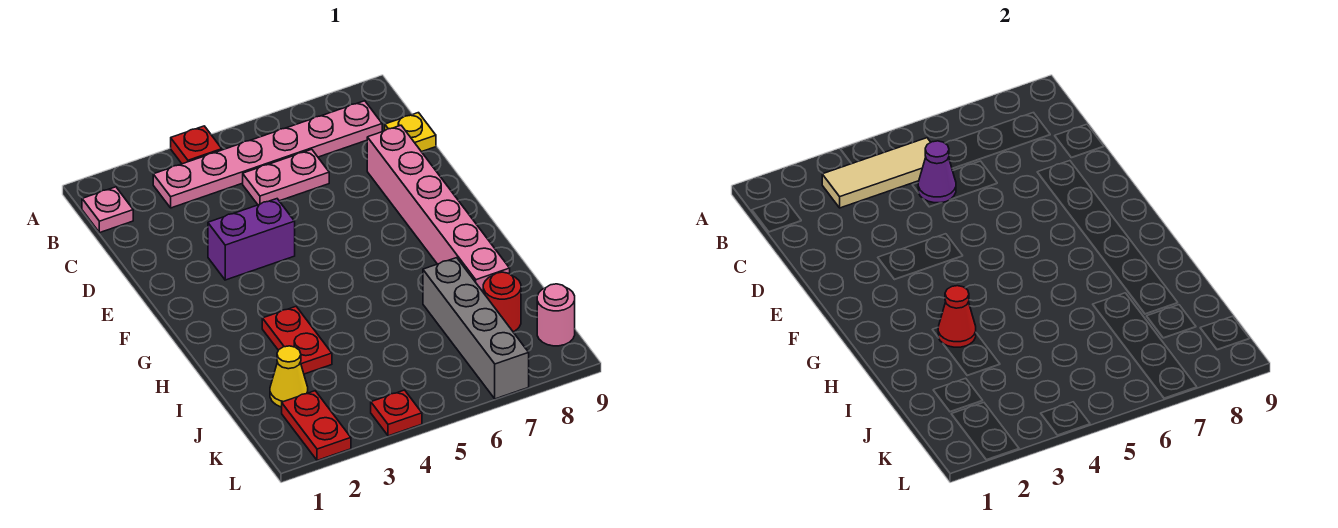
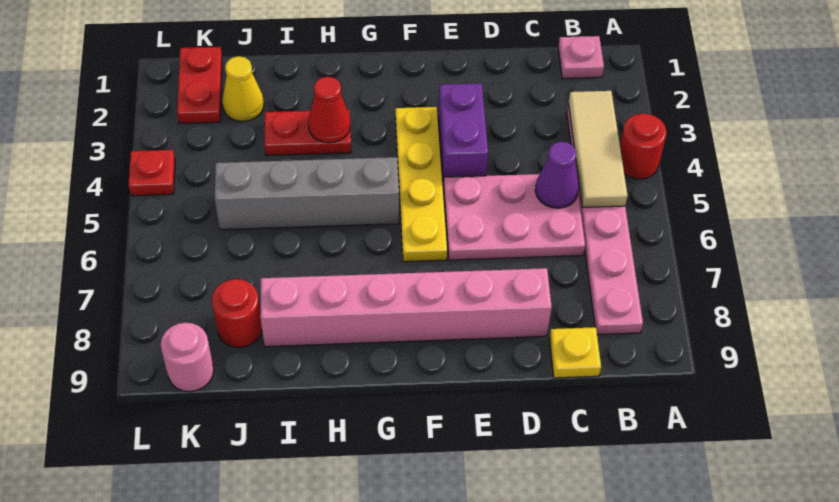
red 1x1 plate [171,126,222,164] -> red 1x1 round brick [620,114,666,179]
pink 1x2 plate [243,149,329,205] -> pink 2x3 plate [444,174,585,260]
none -> yellow 1x4 plate [395,107,447,262]
grey 1x4 brick [423,258,529,399] -> grey 1x4 brick moved to [215,157,399,230]
red 1x2 plate [282,391,351,460] -> red 1x2 plate turned to [177,47,222,124]

